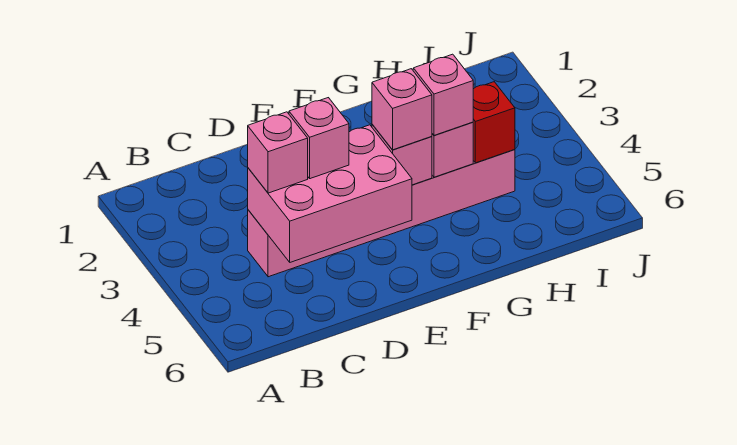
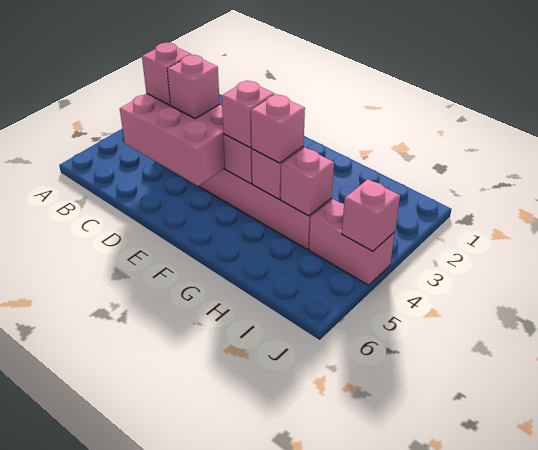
red 1x1 brick [473,82,515,163] -> pink 1x1 brick [281,148,334,216]
none -> pink 1x2 brick [309,199,395,285]
none -> pink 1x1 brick [342,179,400,251]

